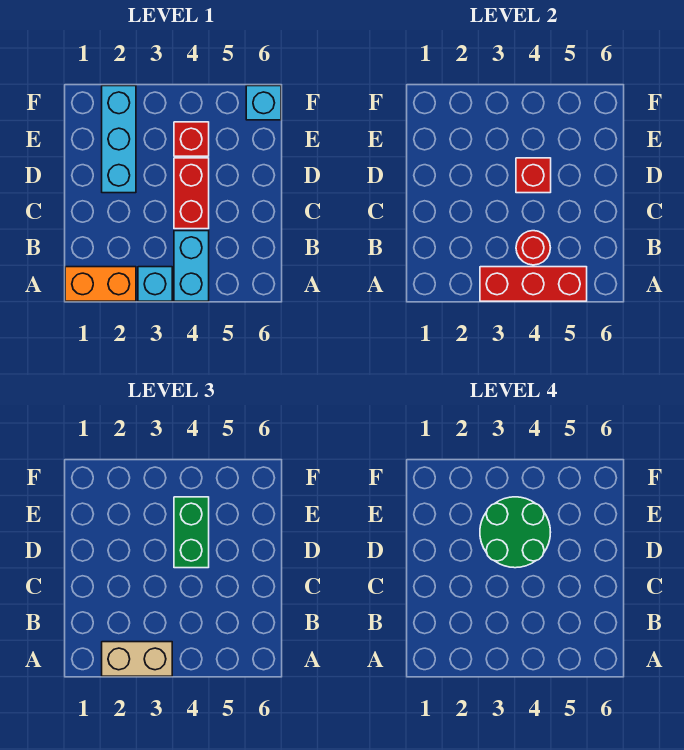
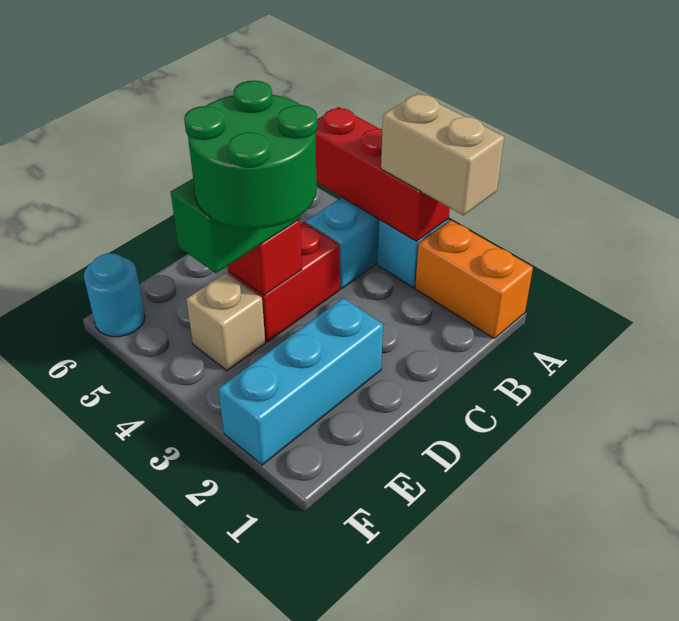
red 1x1 round brick [516,231,550,265] -> none
red 1x1 brick [174,122,209,156] -> tan 1x1 brick [186,273,265,371]
cyan 1x1 brick [246,86,281,120] -> cyan 1x1 round brick [84,253,145,337]

